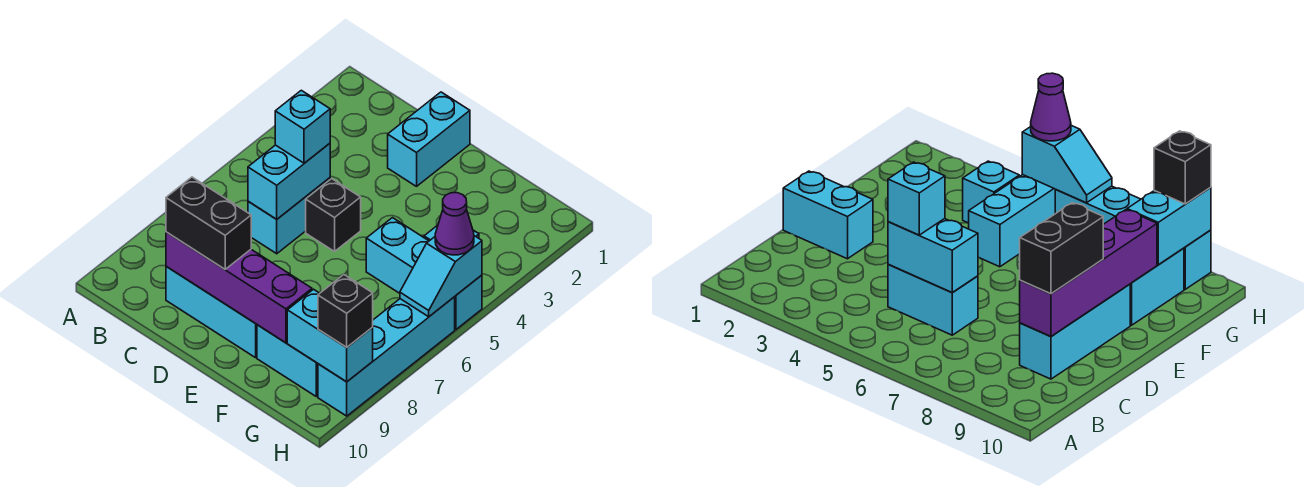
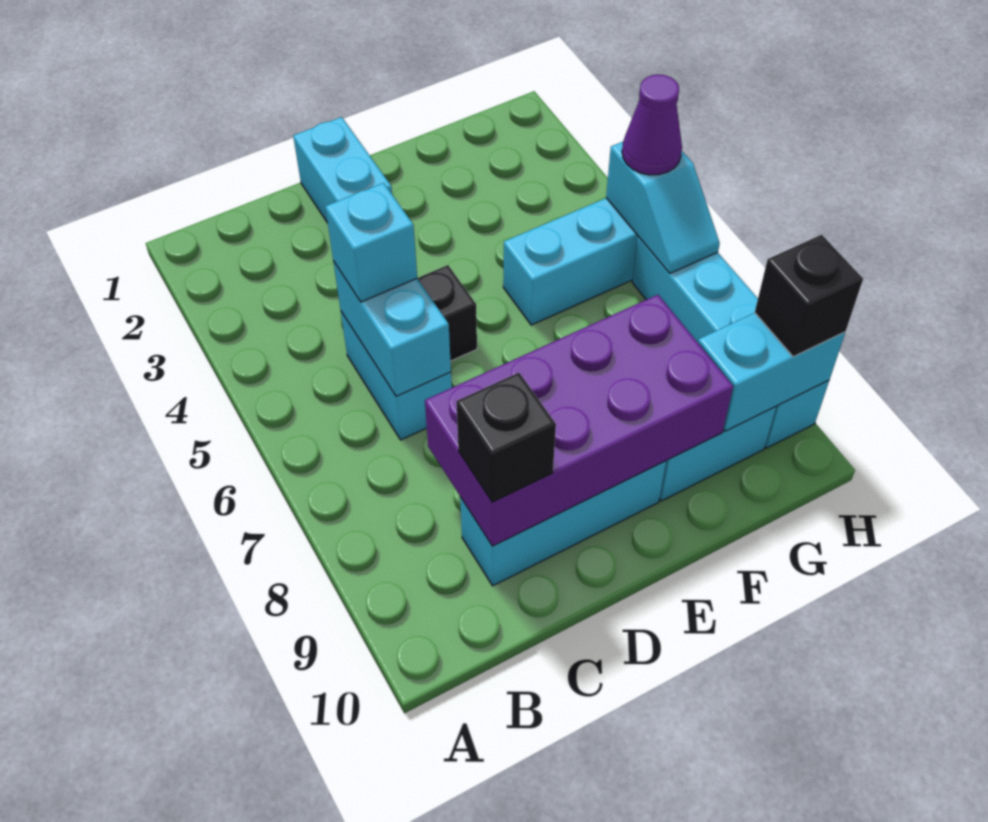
purple 1x4 brick [166,232,312,343] -> purple 2x4 brick [425,295,733,546]
black 1x2 brick [166,177,251,269] -> black 1x1 brick [456,373,556,502]
cyan 1x1 brick [963,161,1019,223] -> none

